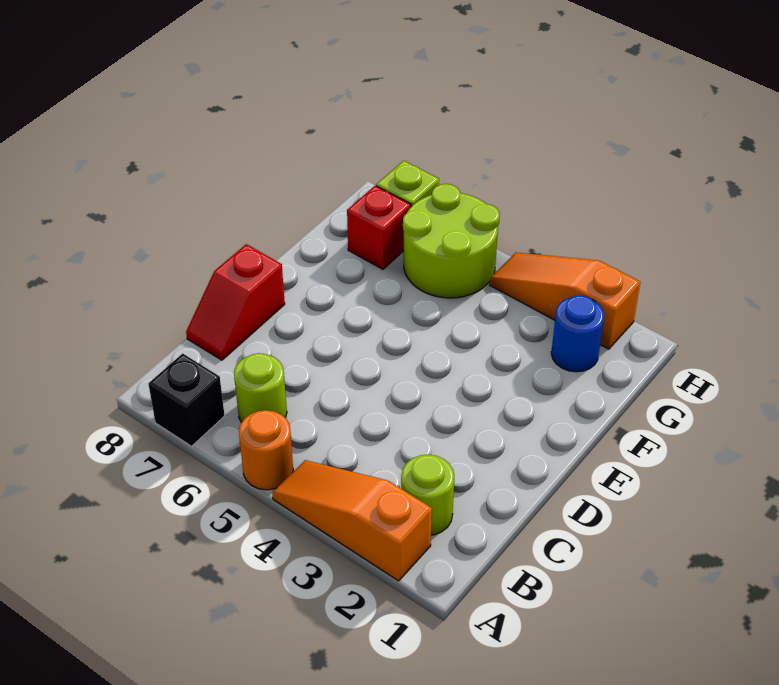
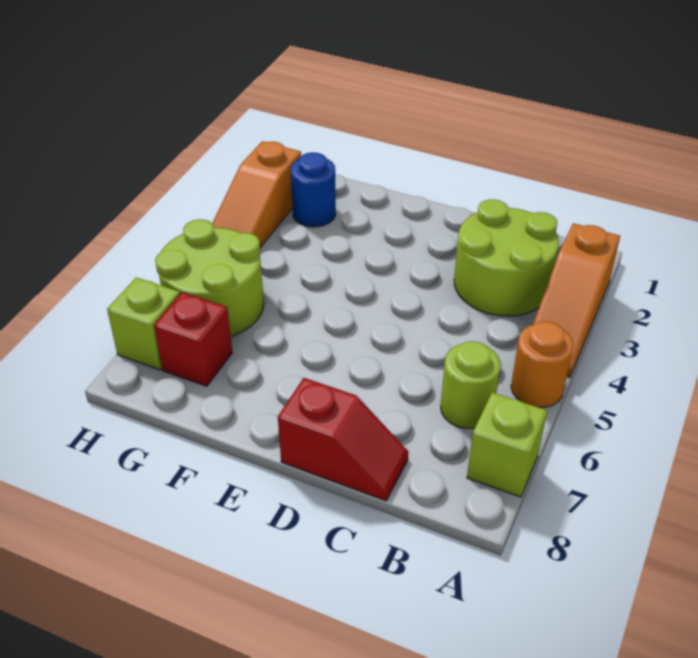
black 1x1 brick [149,354,225,446] -> lime 1x1 brick [467,393,547,497]
lime 1x1 round brick [401,455,454,535] -> lime 2x2 round brick [454,200,559,316]

